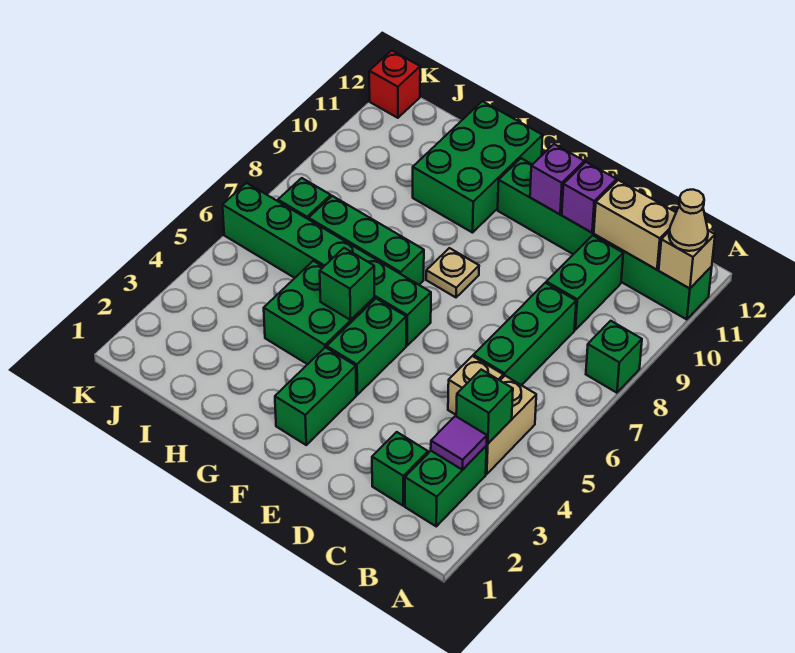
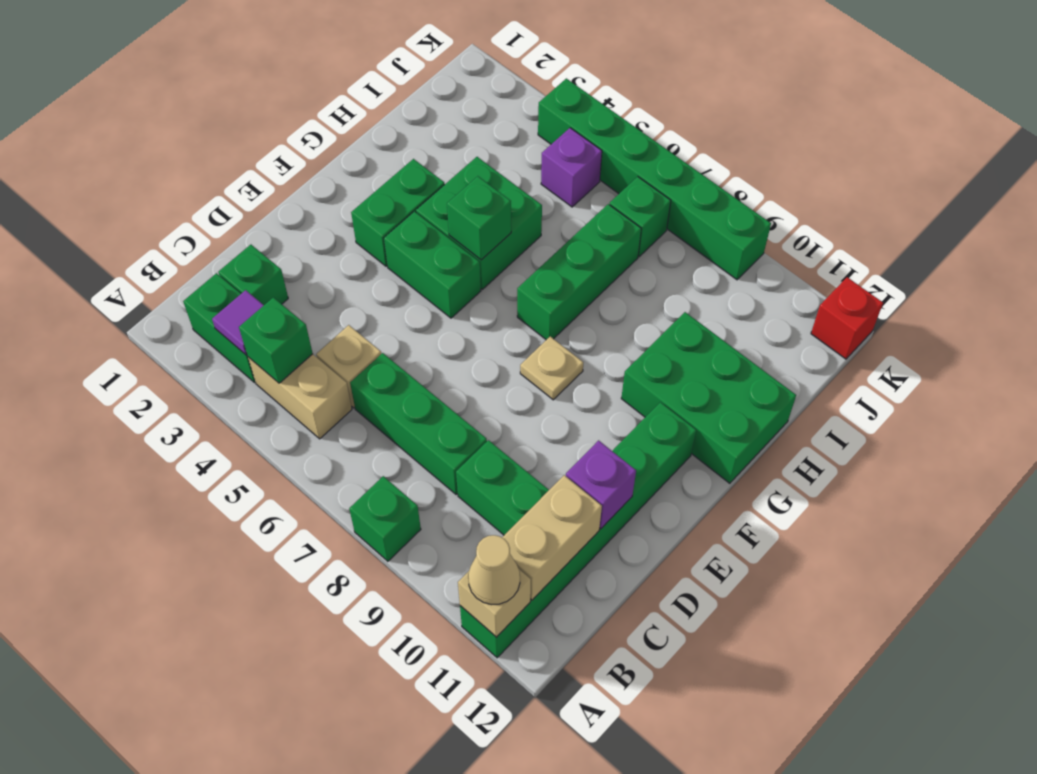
purple 1x1 brick [530,144,584,214] -> purple 1x1 brick moved to [541,128,602,207]
green 1x2 brick [275,347,356,445] -> green 1x2 brick turned to [351,159,445,266]
green 1x6 brick [223,183,431,345] -> green 1x6 brick turned to [538,79,771,280]

